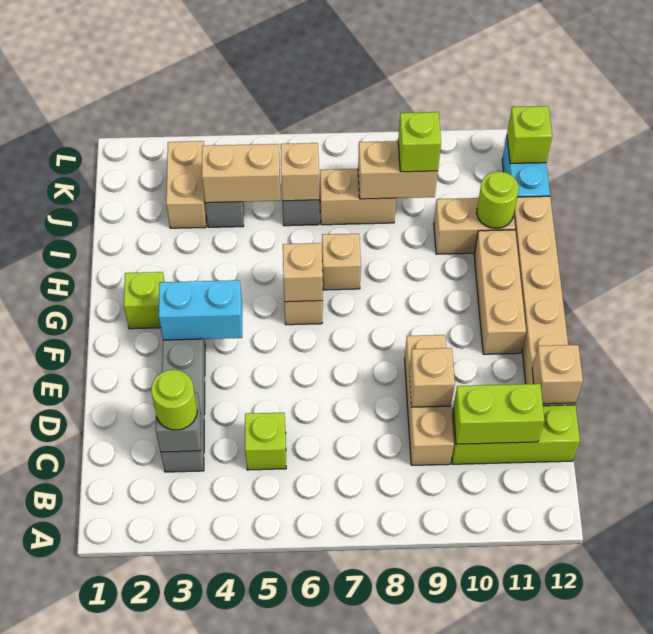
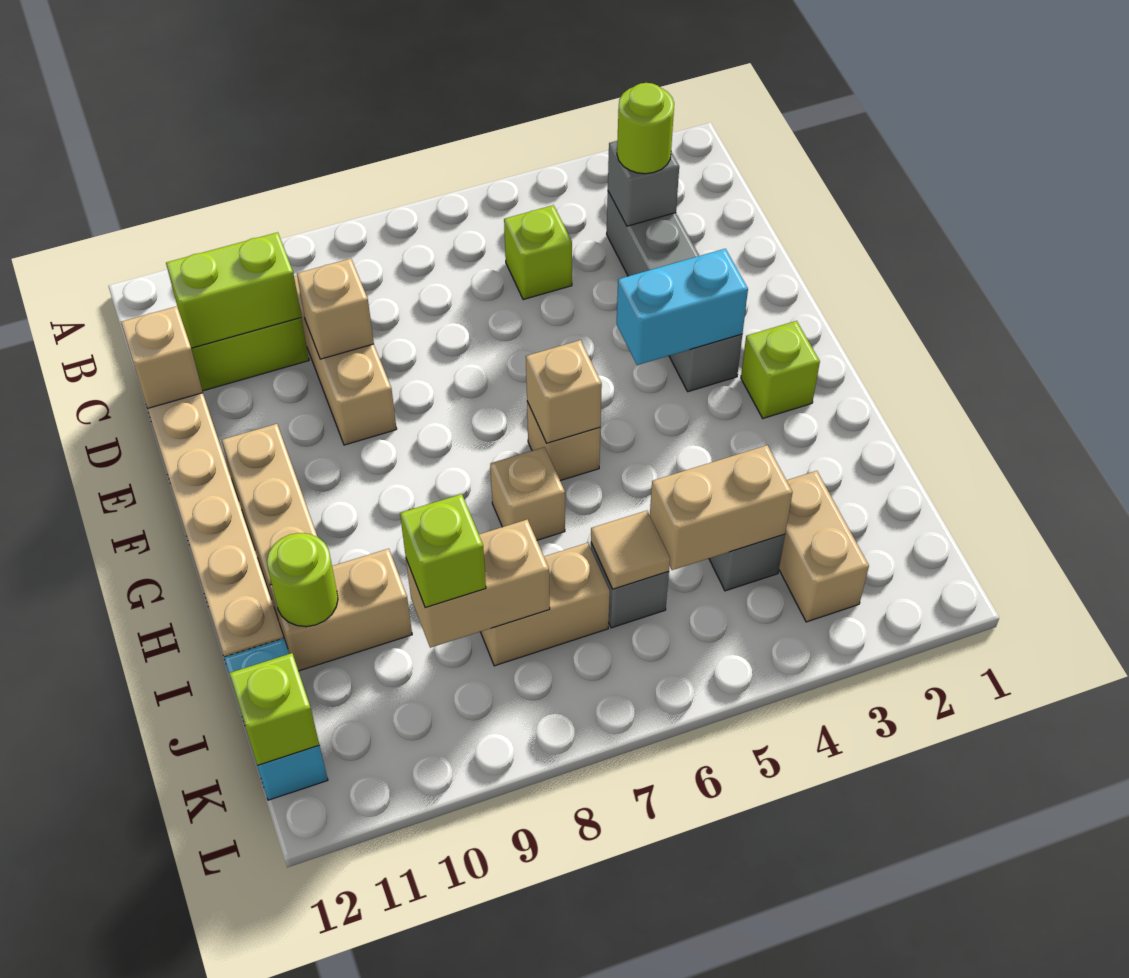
tan 1x1 brick [281,143,319,201] -> tan 1x1 tile [591,511,670,589]

